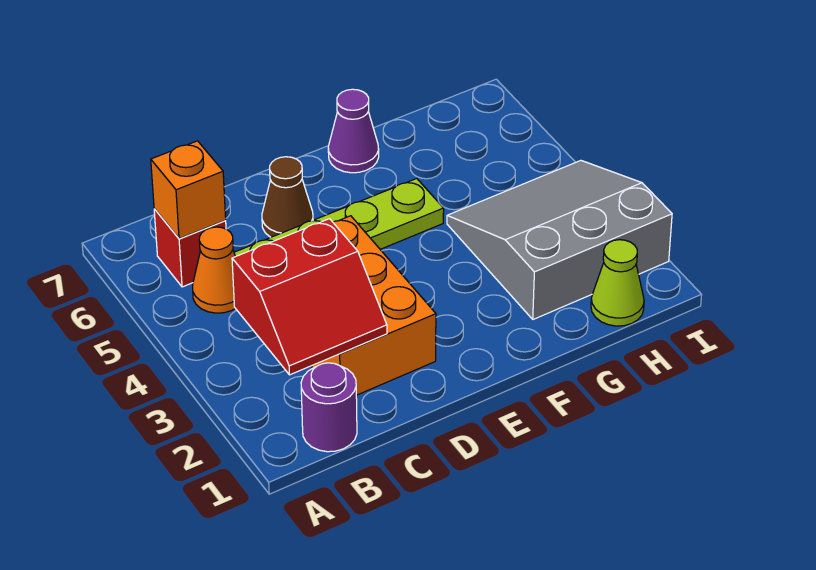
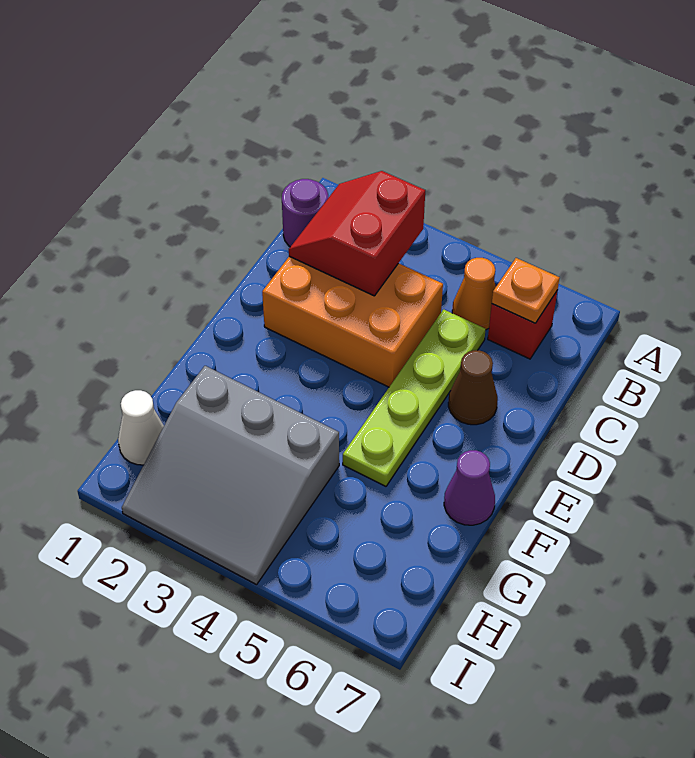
orange 1x1 brick [151,141,226,239] -> orange 1x1 plate [492,258,560,323]
grey 3x3 slope [447,161,672,319] -> grey 3x3 slope turned to [122,366,339,585]
lime 1x1 cone [591,240,644,326] -> white 1x1 cone [118,390,164,465]

